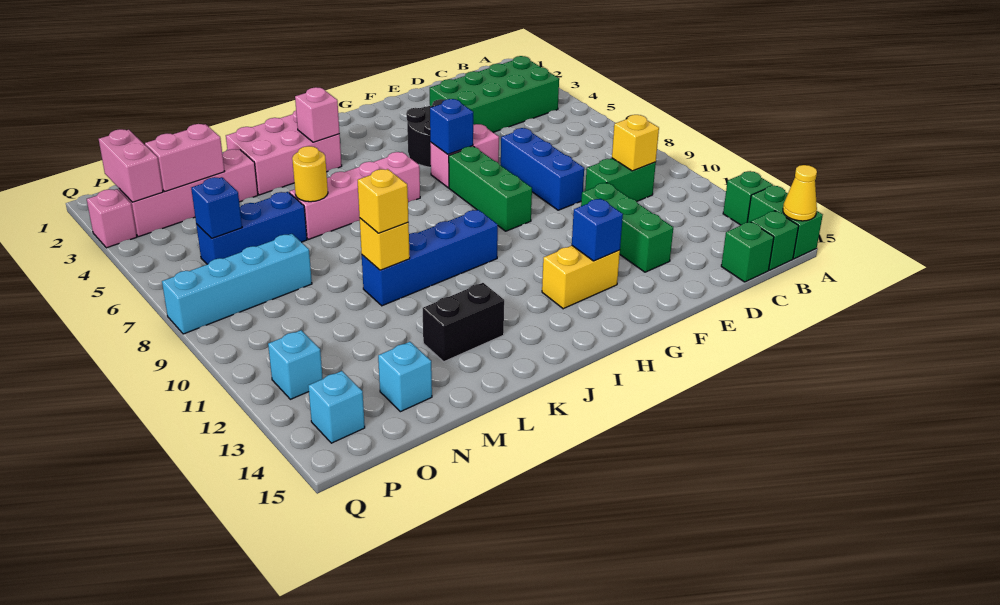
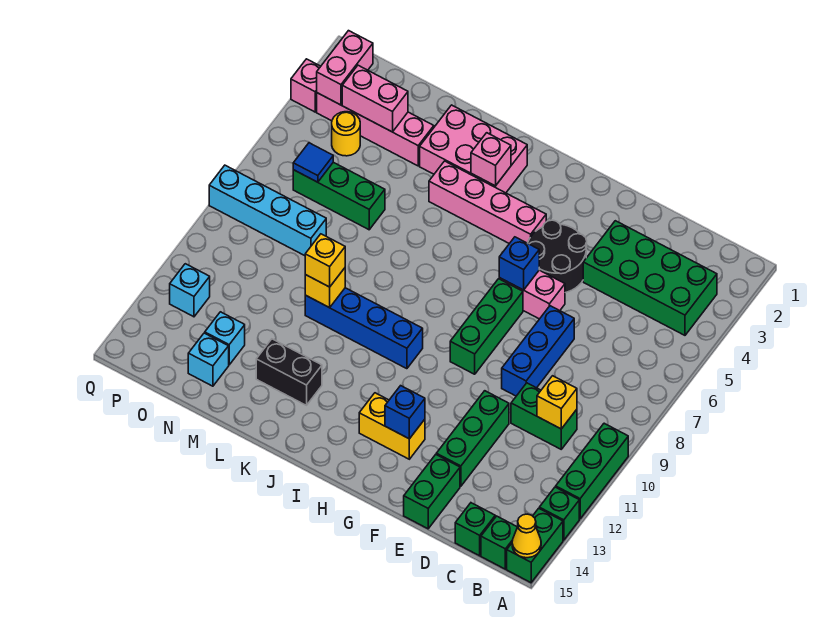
none -> green 1x3 brick [556,423,628,519]
none -> green 1x2 brick [404,455,460,529]
pink 1x4 brick [289,152,420,239] -> pink 1x4 brick moved to [429,161,546,244]
yellow 1x1 round brick [292,146,328,202] -> yellow 1x1 round brick moved to [332,112,360,156]
blue 1x3 brick [196,192,307,264] -> green 1x3 brick [293,162,385,230]
blue 1x1 brick [191,177,242,238] -> blue 1x1 tile [293,143,333,182]
cyan 1x1 brick [308,371,365,443] -> cyan 1x1 brick moved to [205,312,245,365]

